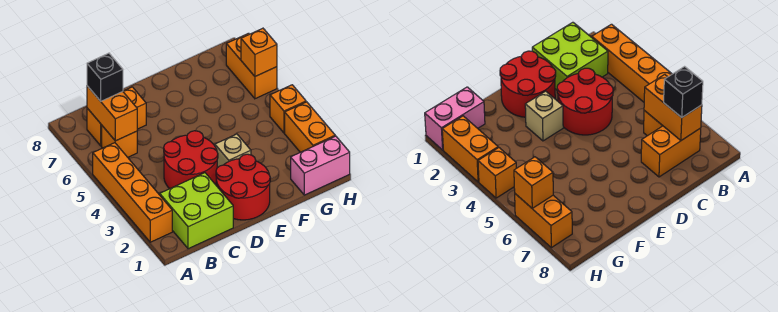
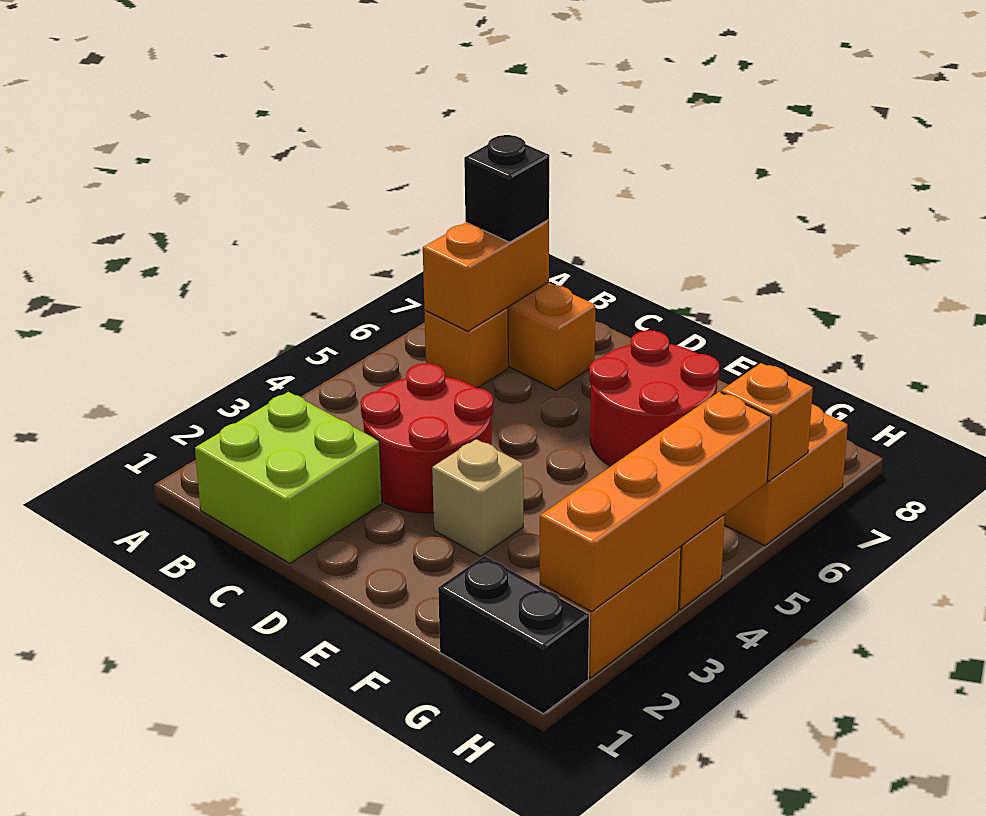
orange 1x4 brick [93,143,172,242] -> orange 1x4 brick moved to [540,392,771,612]
red 2x2 round brick [216,154,270,220] -> red 2x2 round brick moved to [589,330,719,466]
pink 1x2 brick [291,136,350,195] -> black 1x2 brick [438,556,589,714]

